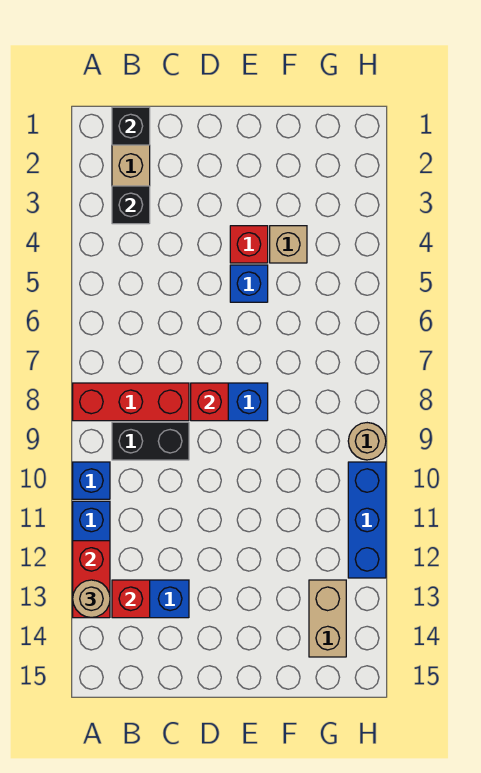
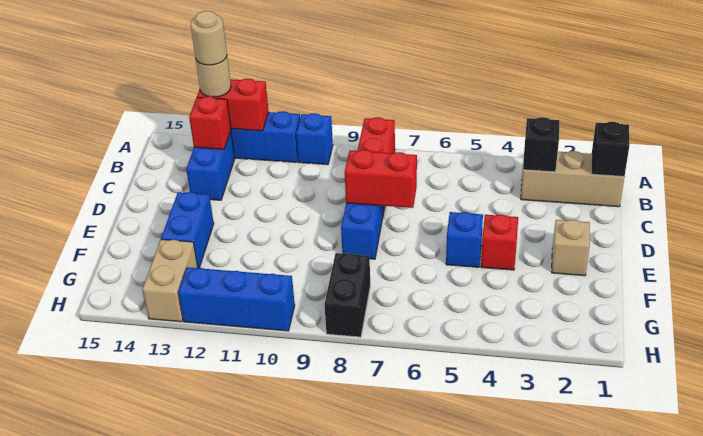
black 1x2 brick [112,422,189,460] -> black 1x2 brick moved to [324,253,370,337]
red 1x1 brick [191,383,228,421] -> red 1x2 brick [345,150,417,208]
none -> blue 1x2 brick [161,192,214,268]
tan 1x1 brick [270,226,307,263] -> tan 1x1 brick moved to [552,220,590,276]
tan 1x2 brick [309,580,346,657] -> tan 1x2 brick turned to [142,240,198,322]
tan 1x1 round brick [348,423,386,460] -> tan 1x1 round brick moved to [191,11,227,65]

